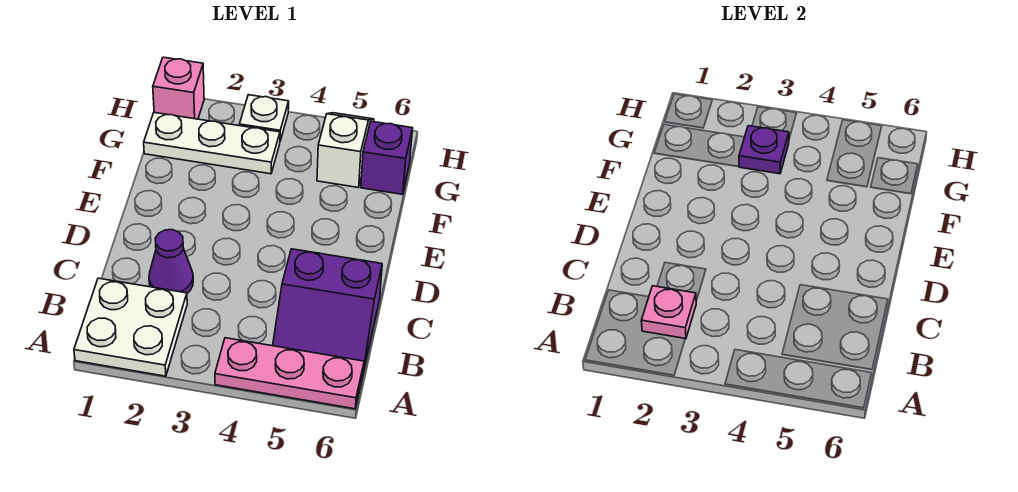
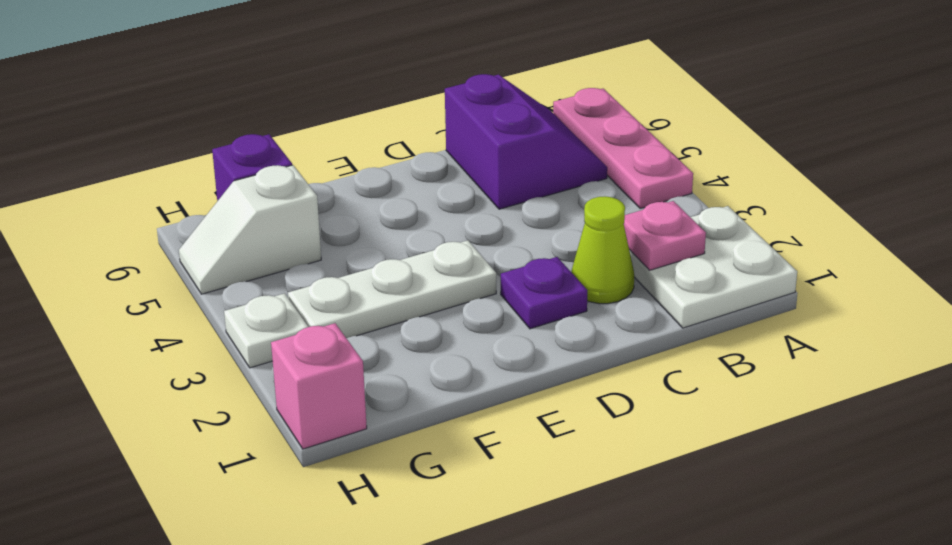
purple 1x1 cone [149,230,193,293] -> lime 1x1 cone [571,196,634,304]
white 1x3 plate [144,113,280,174] -> white 1x3 plate turned to [288,240,496,338]
purple 1x1 plate [739,126,789,174] -> purple 1x1 plate moved to [501,257,587,329]

